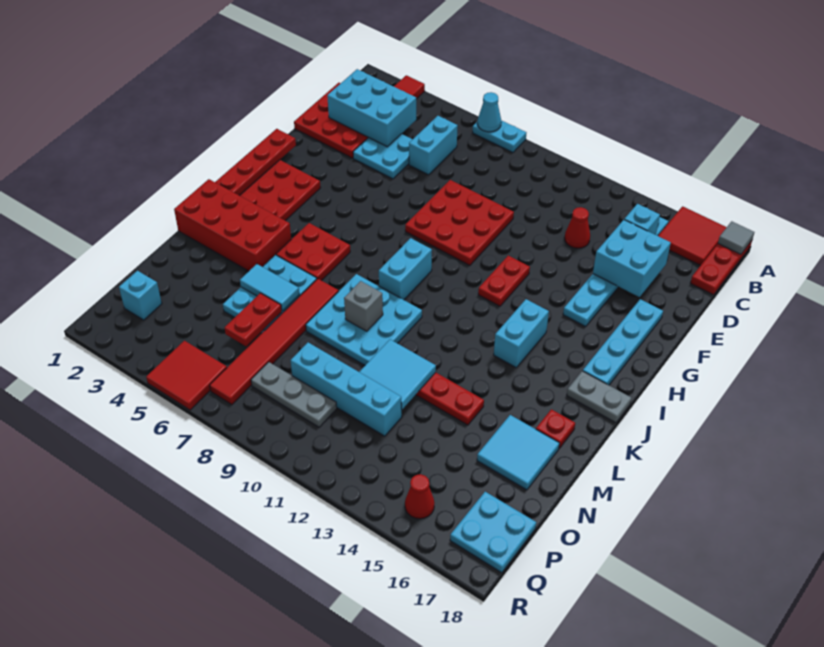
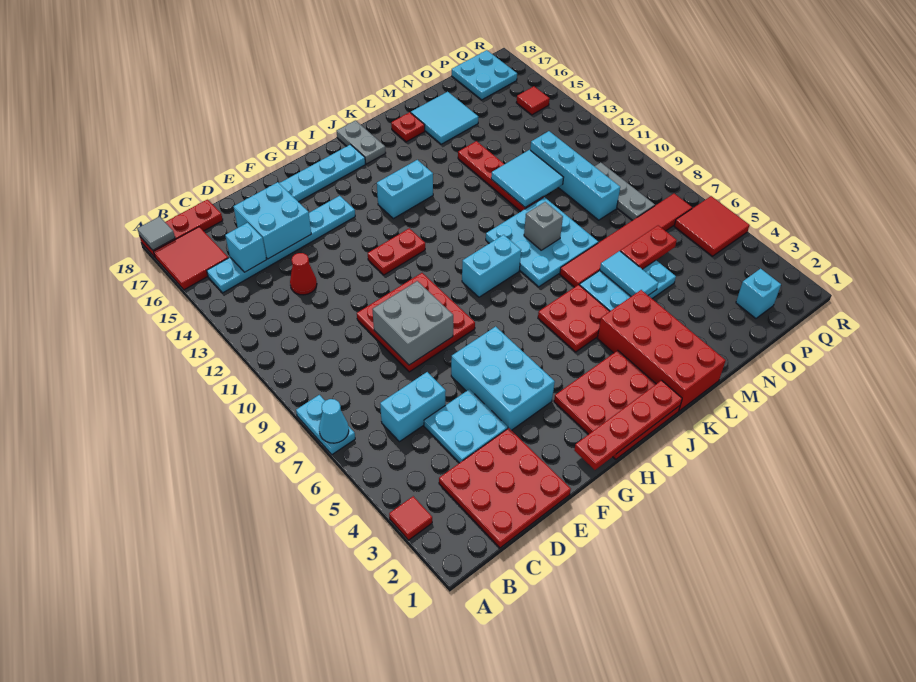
cyan 2x3 brick [327,69,416,147] -> cyan 2x3 brick moved to [451,326,555,430]
none -> grey 2x2 brick [372,281,453,365]
red 1x1 cone [405,474,434,519] -> red 1x1 tile [516,86,550,115]

